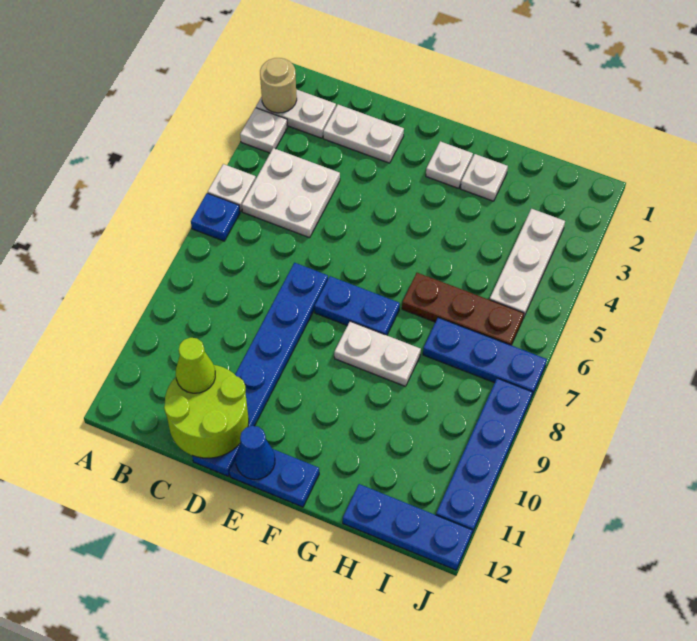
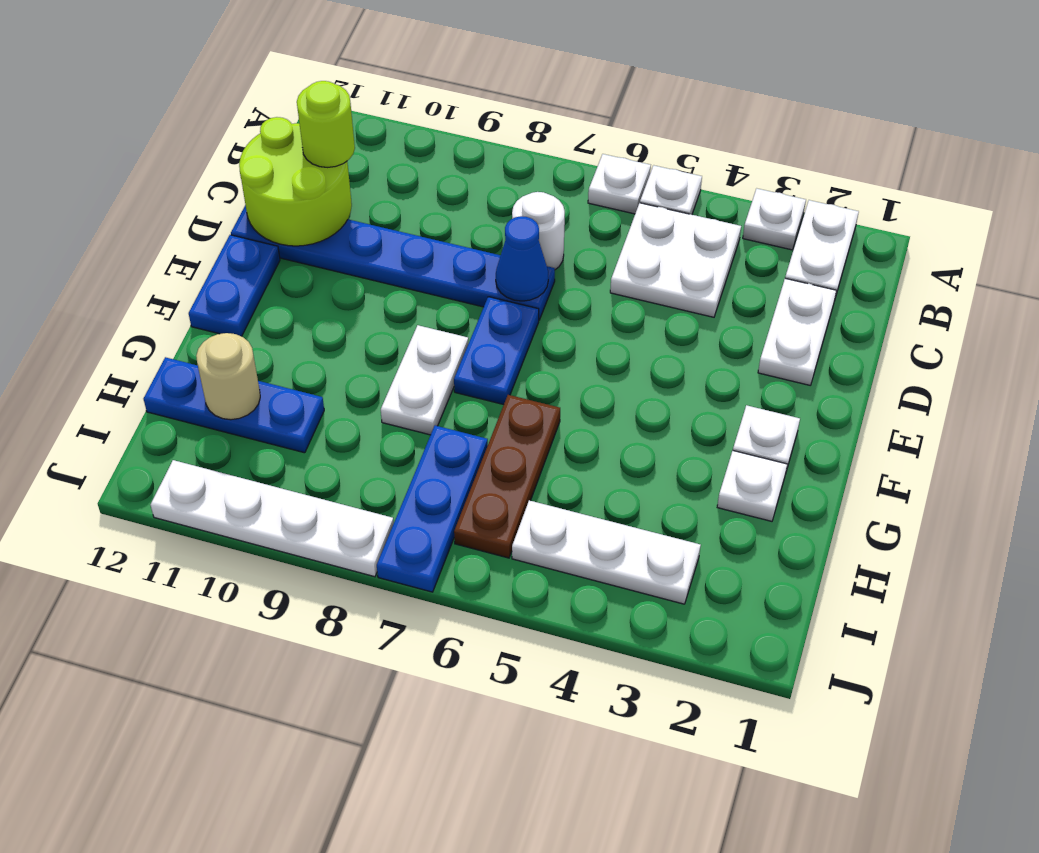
tan 1x1 round brick [260,58,297,113] -> tan 1x1 round brick moved to [196,333,260,420]
blue 1x1 plate [191,193,240,241] -> white 1x1 plate [588,154,651,214]
none -> white 1x1 round brick [512,192,565,270]
lime 1x1 cone [176,338,215,393] -> lime 1x1 round brick [297,81,355,167]
blue 1x1 cone [236,426,275,479] -> blue 1x1 cone moved to [496,216,548,301]
blue 1x3 plate [343,484,472,570] -> blue 1x3 plate turned to [144,357,324,453]
blue 1x4 plate [436,378,532,533] -> white 1x4 plate [151,460,394,577]

